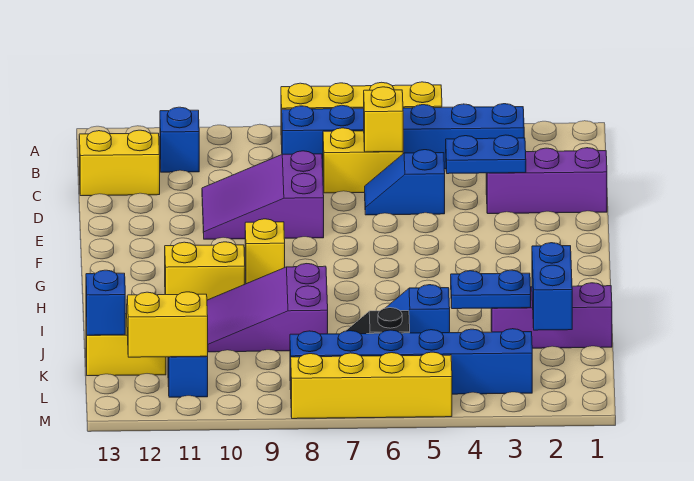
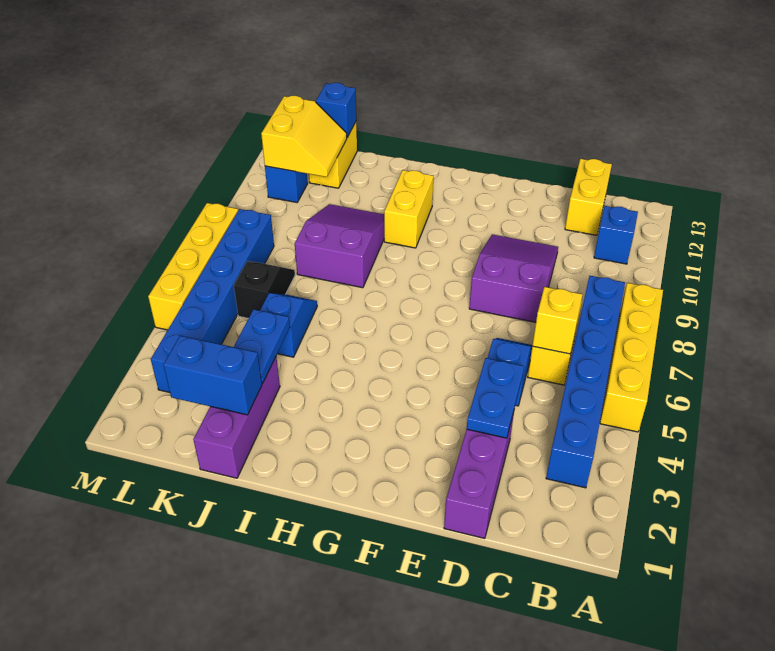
yellow 1x1 brick [245,219,285,284] -> none

